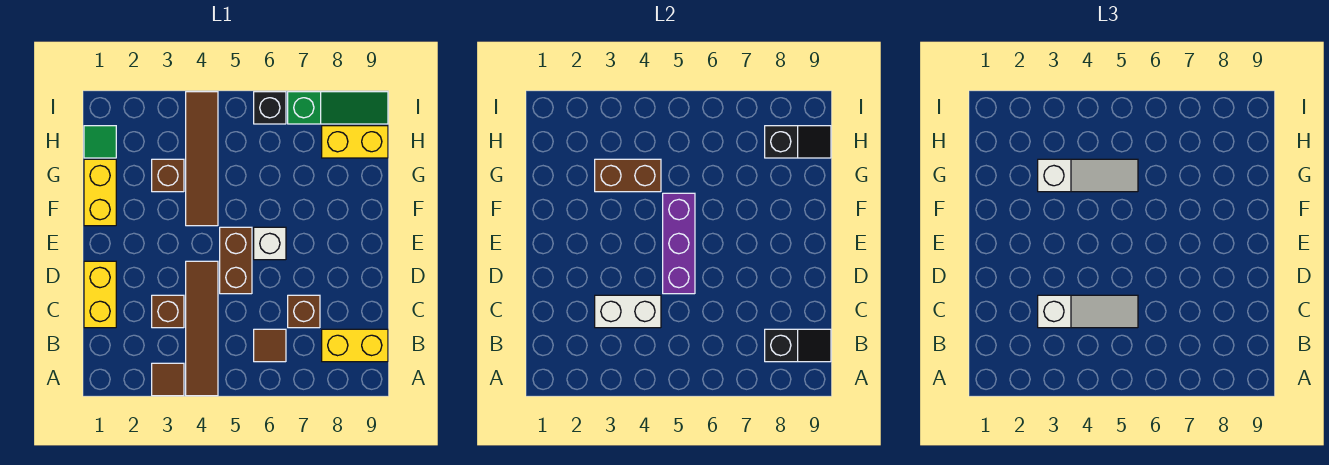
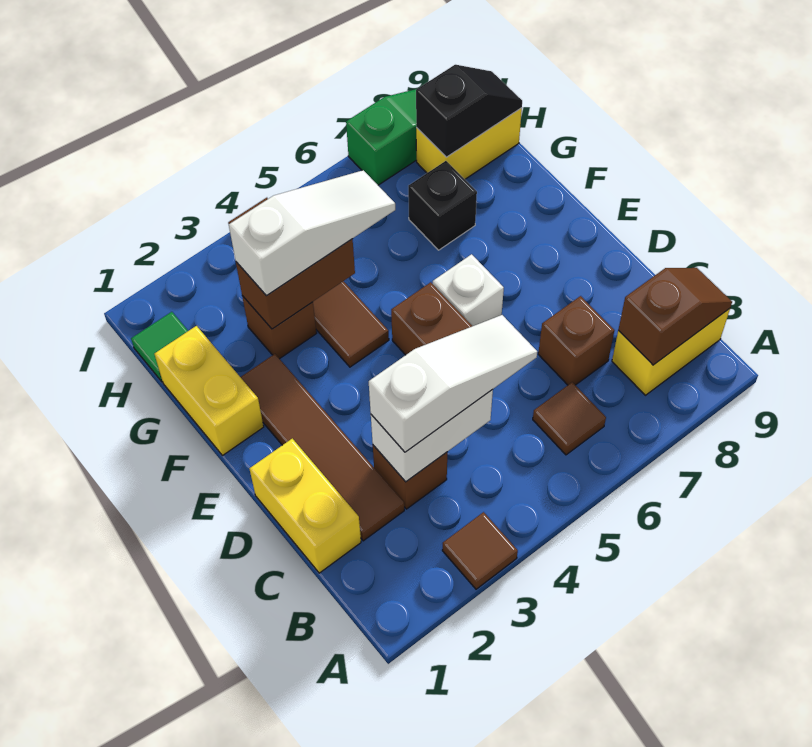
brown 1x4 tile [186,261,218,396] -> brown 1x4 tile moved to [241,354,404,541]
black 1x2 slope [765,329,831,362] -> brown 1x2 slope [618,268,732,365]
purple 1x3 brick [663,193,695,294] -> none
black 1x1 brick [254,92,286,124] -> black 1x1 brick moved to [408,161,477,250]

